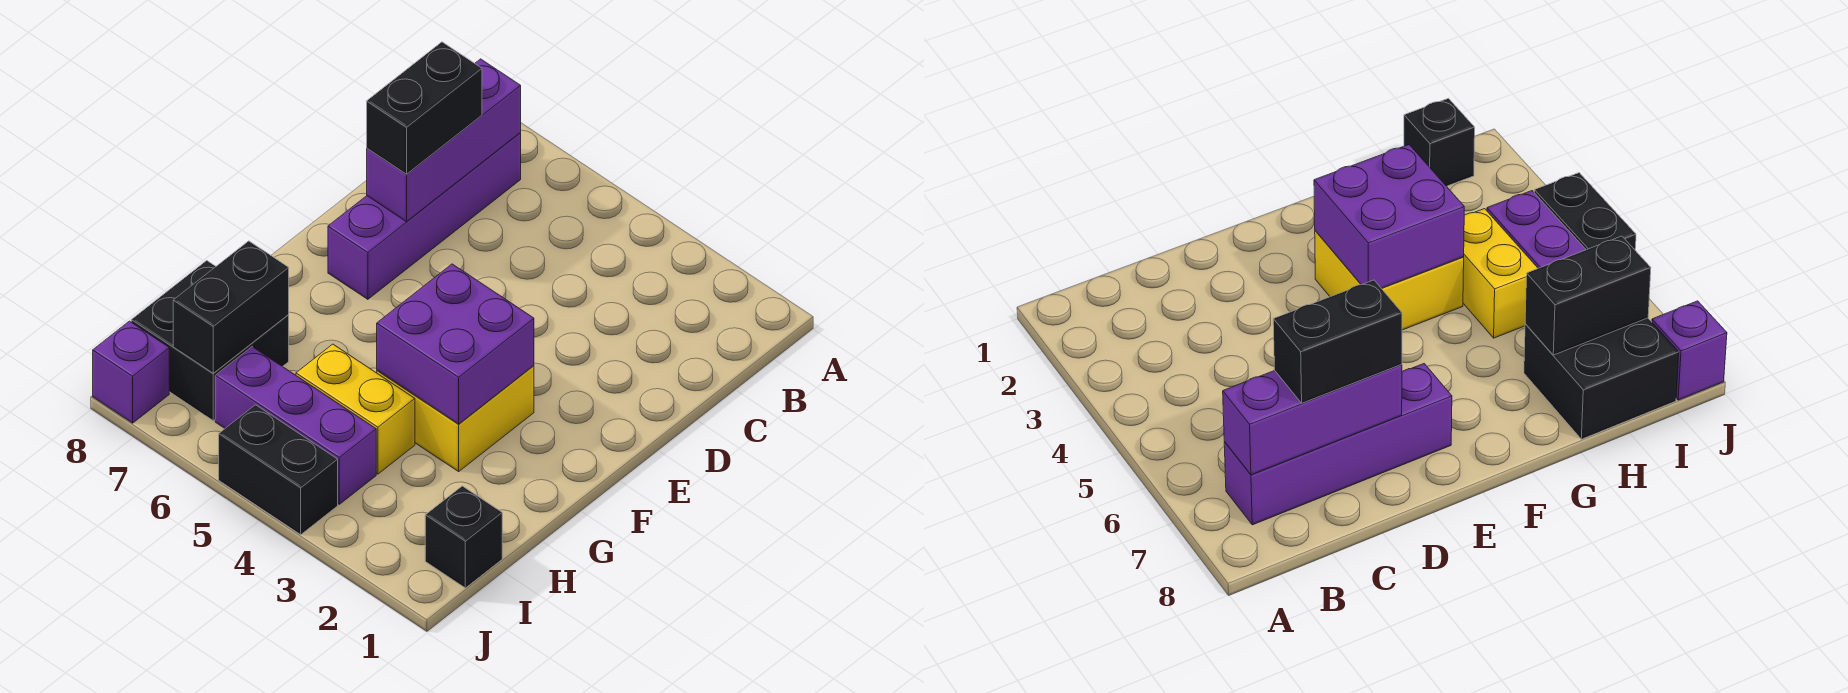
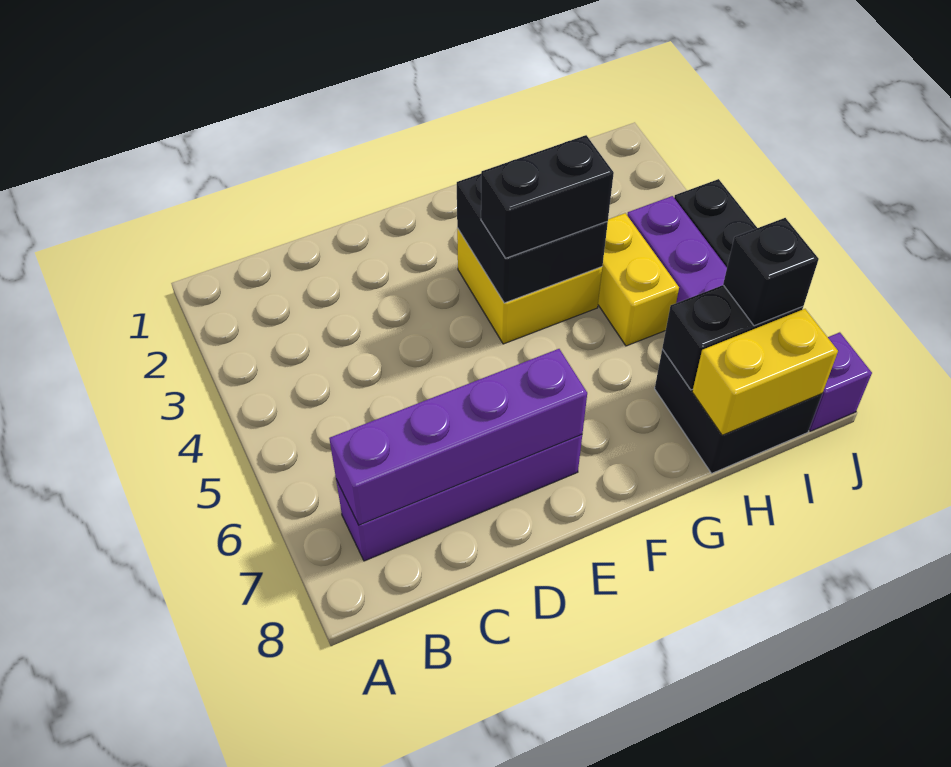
purple 1x3 brick [367,59,521,222] -> purple 1x4 brick [329,349,587,525]
black 1x2 brick [367,42,482,174] -> black 1x2 brick moved to [481,135,614,258]
purple 2x2 brick [377,264,534,424] -> black 2x2 brick [457,174,608,303]
none -> yellow 1x2 brick [692,309,838,435]
black 1x1 brick [425,486,502,588] -> black 1x1 brick moved to [723,218,819,326]

